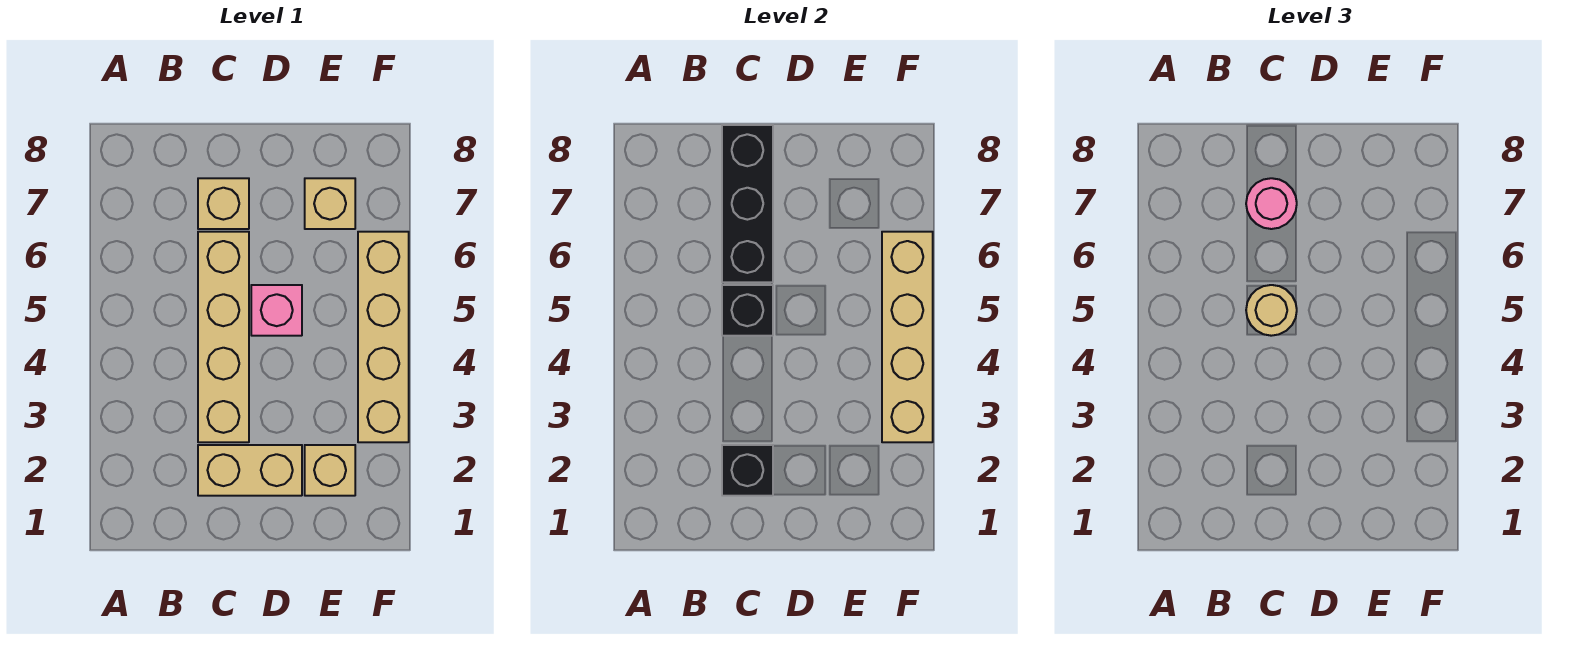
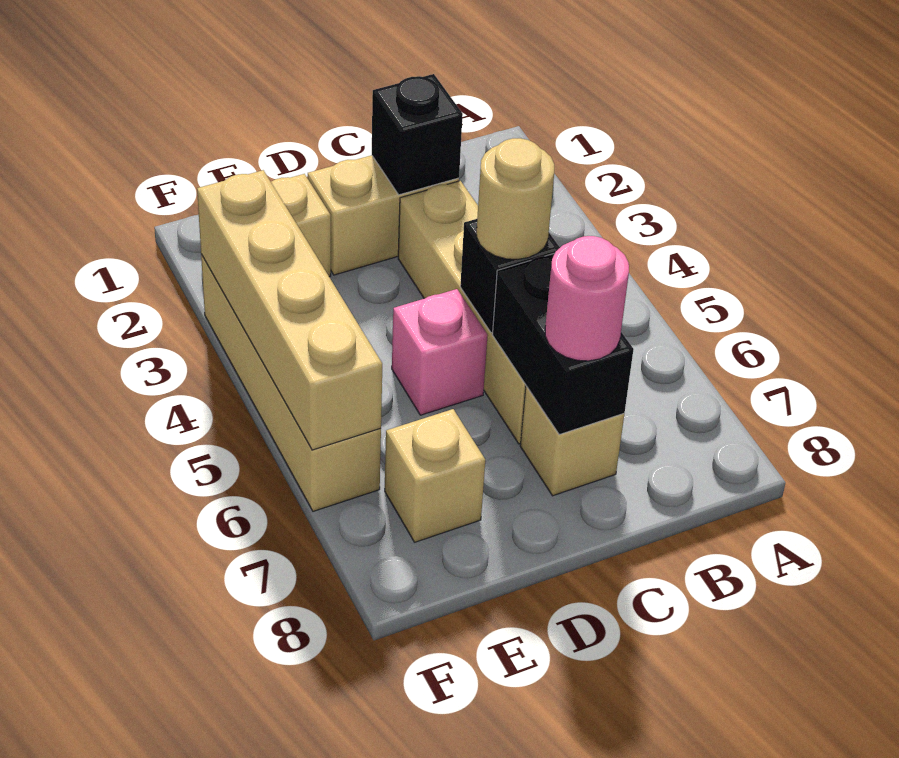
black 1x3 brick [722,125,773,282] -> black 1x2 brick [492,253,634,435]

